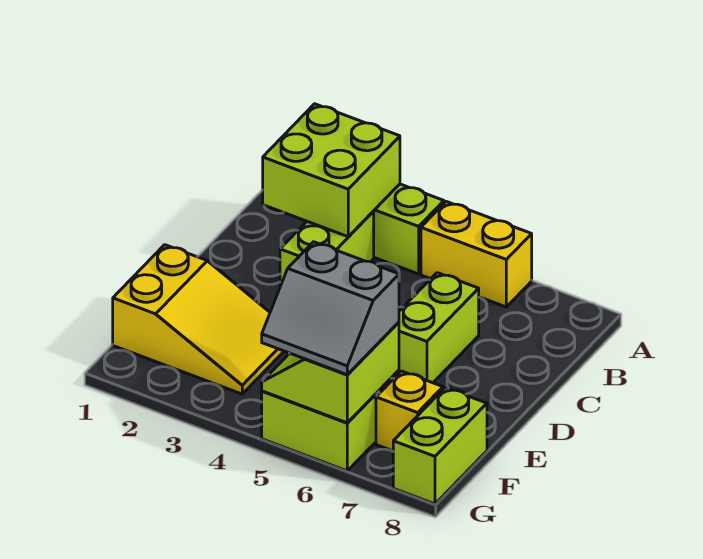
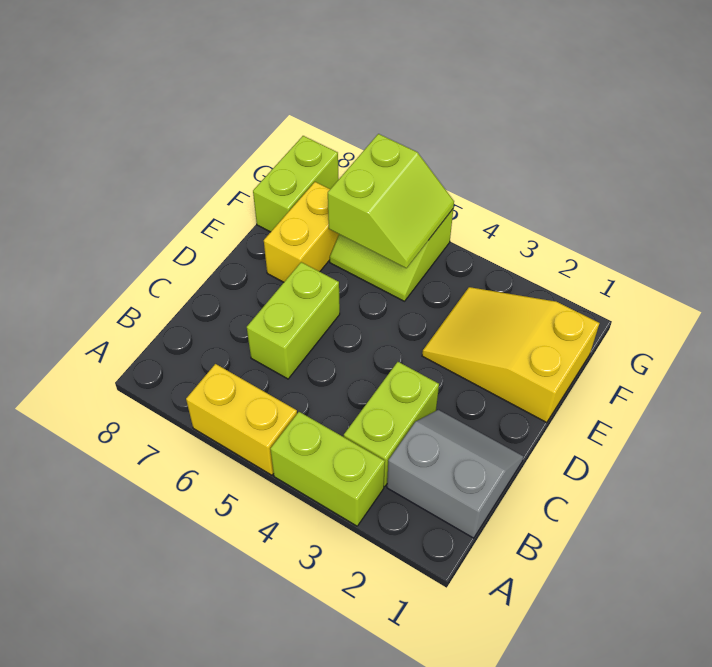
lime 2x2 brick [263,104,400,237] -> none
grey 2x2 slope [262,242,399,375] -> grey 2x2 slope moved to [387,410,523,538]
yellow 1x1 brick [376,371,443,451] -> yellow 1x2 brick [264,182,339,282]

